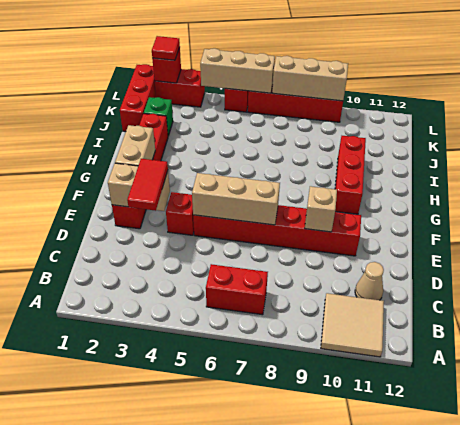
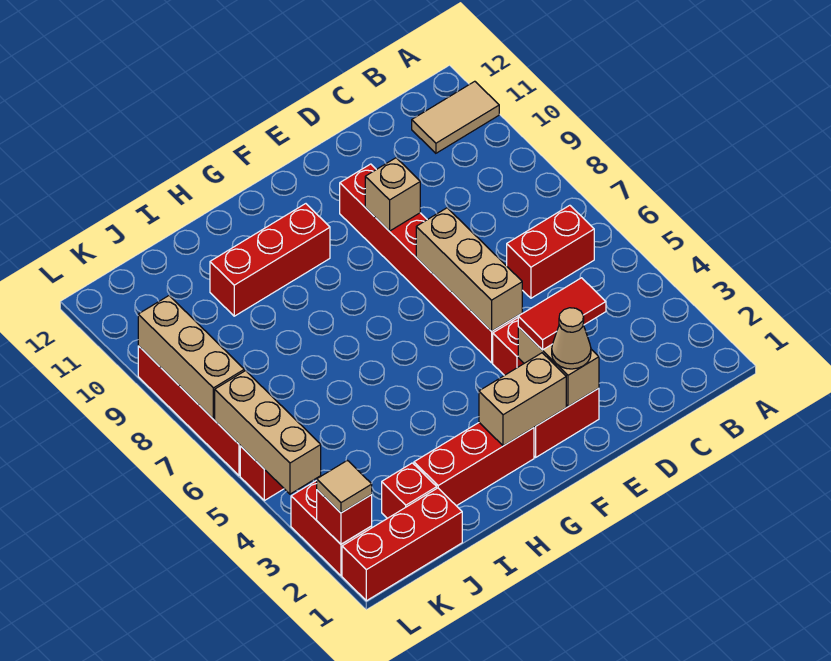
tan 2x2 tile [321,293,384,357] -> tan 1x2 tile [412,81,499,153]
red 1x2 brick [206,264,268,315] -> red 1x2 brick turned to [507,205,594,298]
tan 1x1 cone [355,262,384,300] -> tan 1x1 cone moved to [552,308,591,369]
green 1x1 brick [144,97,173,136] -> red 1x1 brick [382,463,437,518]
red 1x1 tile [152,36,180,60] -> tan 1x1 tile [317,460,372,513]

